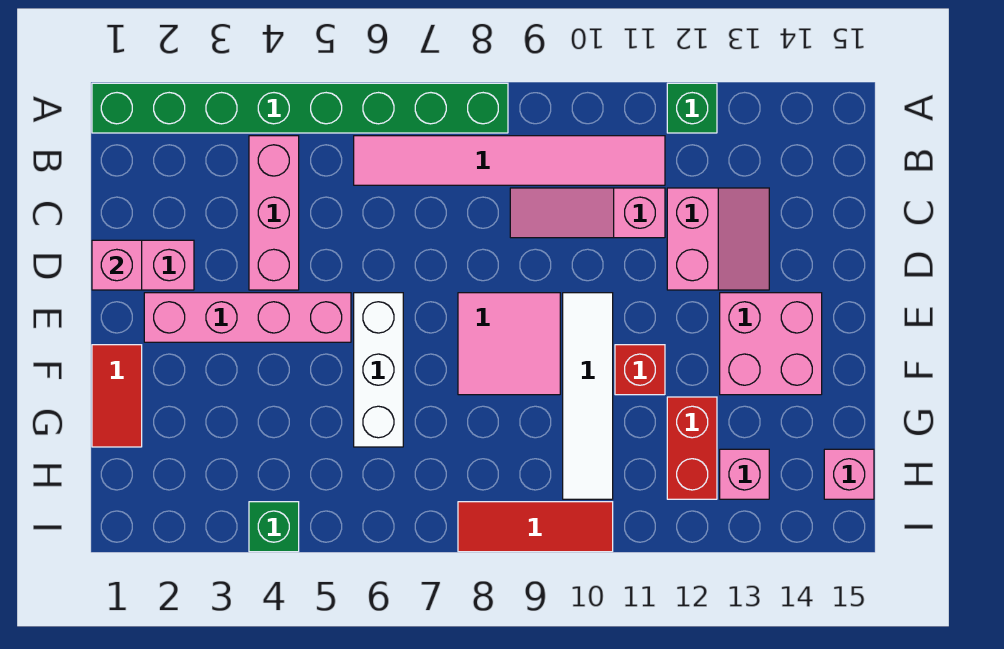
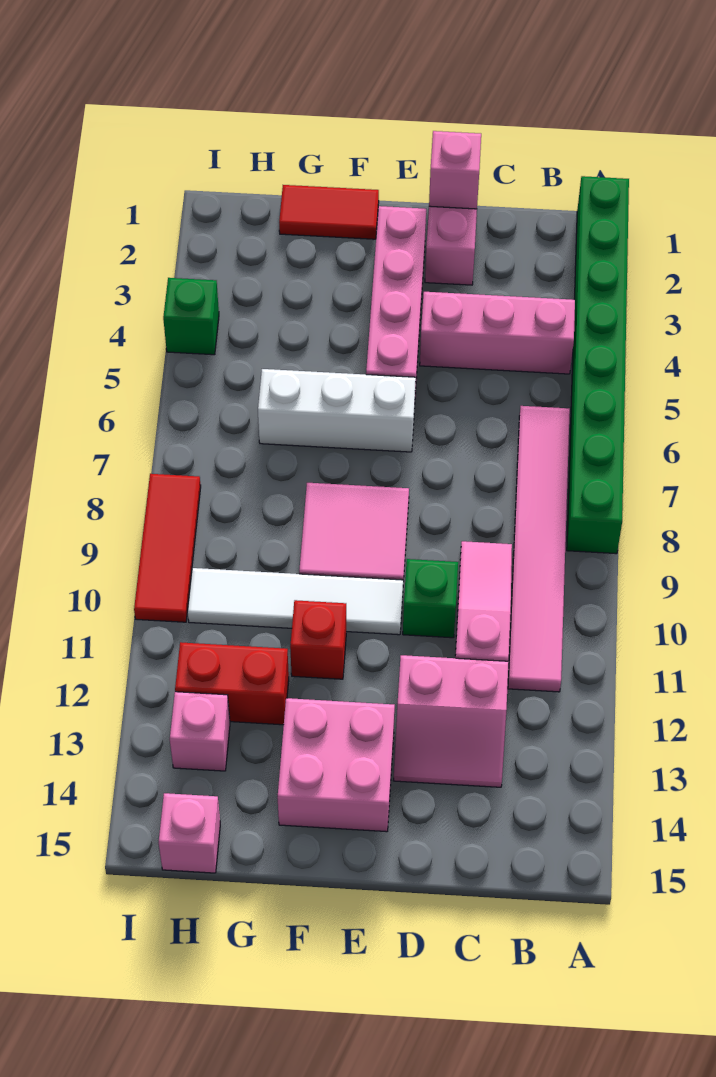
green 1x1 brick [667,83,717,133] -> green 1x1 brick moved to [403,559,458,638]

